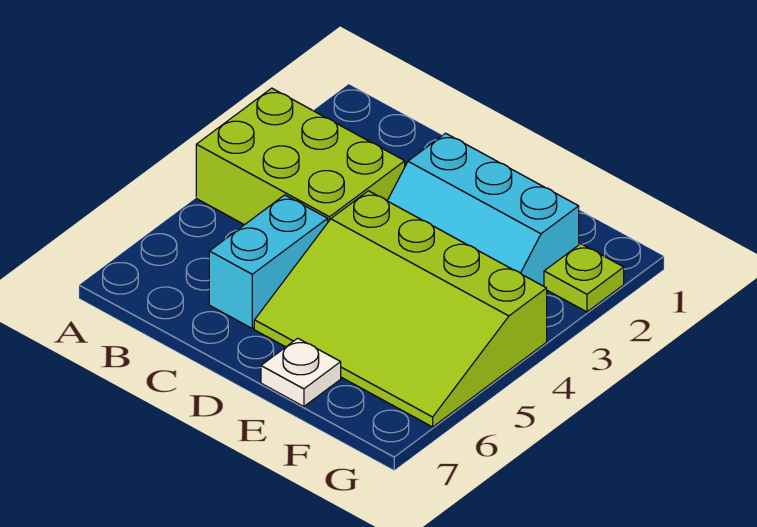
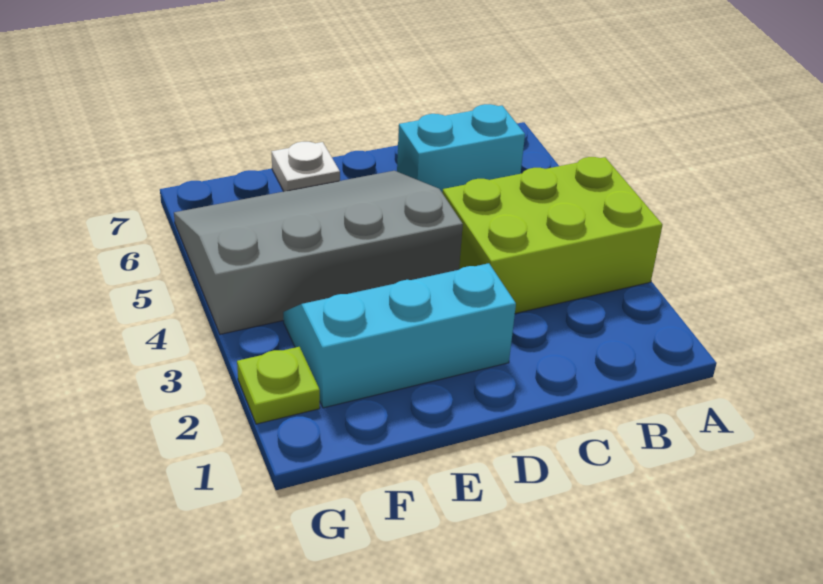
cyan 1x2 brick [209,195,328,328] -> cyan 1x2 brick turned to [397,104,525,192]
lime 3x4 slope [254,191,547,427] -> grey 3x4 slope [174,171,463,334]

